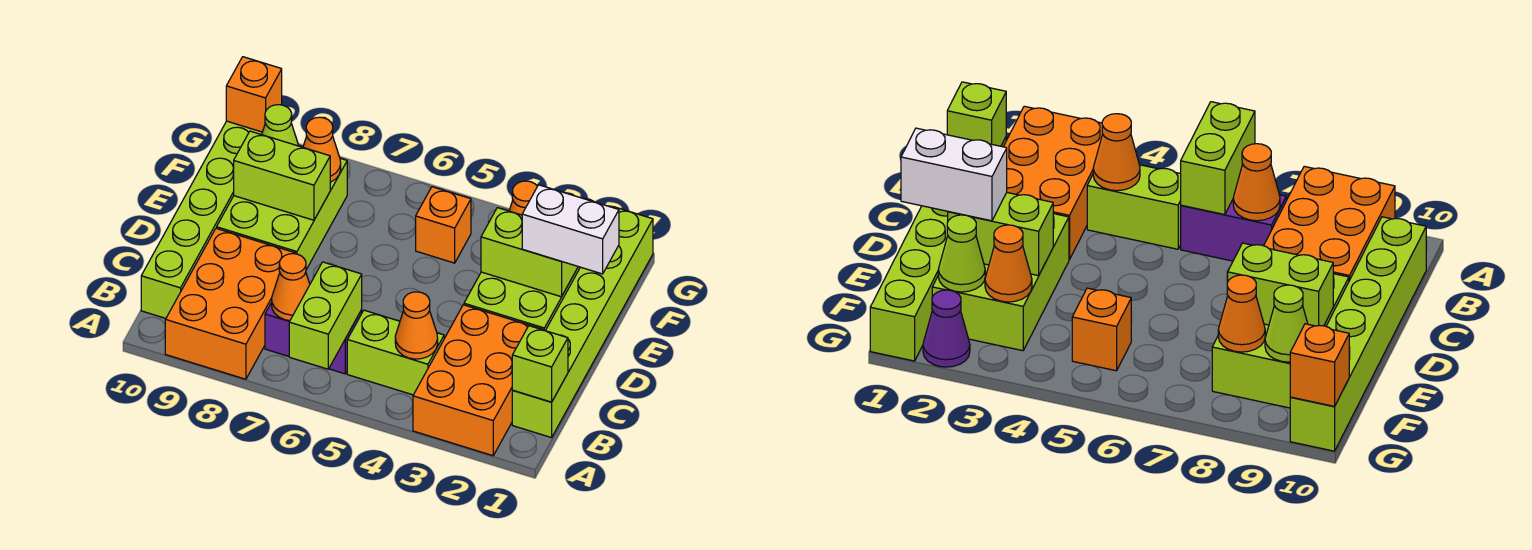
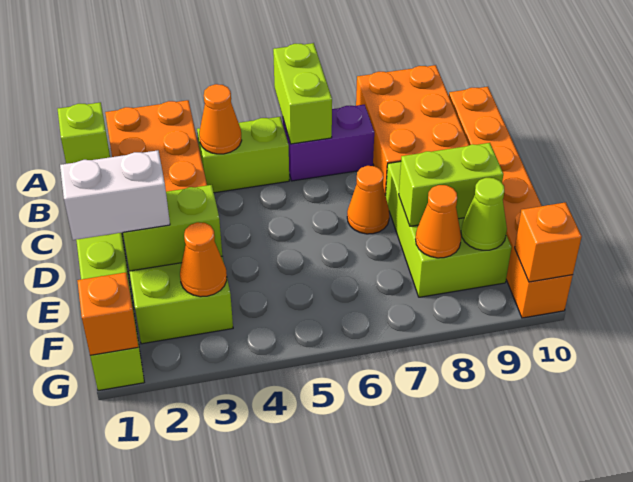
orange 1x1 cone [272,254,310,321] -> orange 1x1 cone moved to [347,166,389,234]
lime 1x6 brick [141,121,262,318] -> orange 1x6 brick [449,87,573,318]
lime 1x1 cone [938,215,985,292] -> none
orange 1x1 brick [416,187,471,263] -> orange 1x1 brick moved to [77,272,138,355]
purple 1x1 cone [923,290,970,367] -> none

